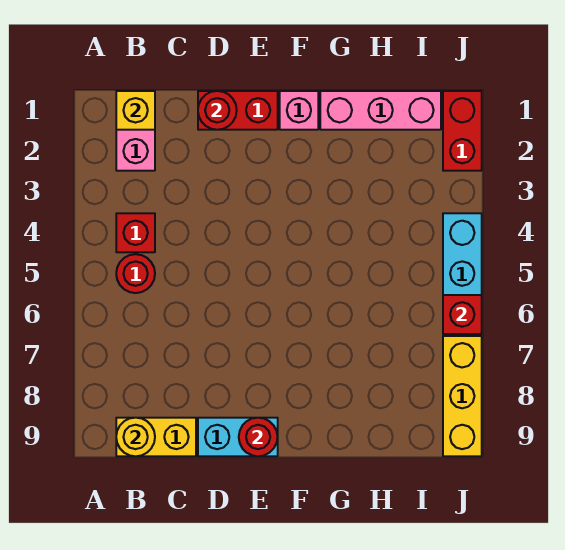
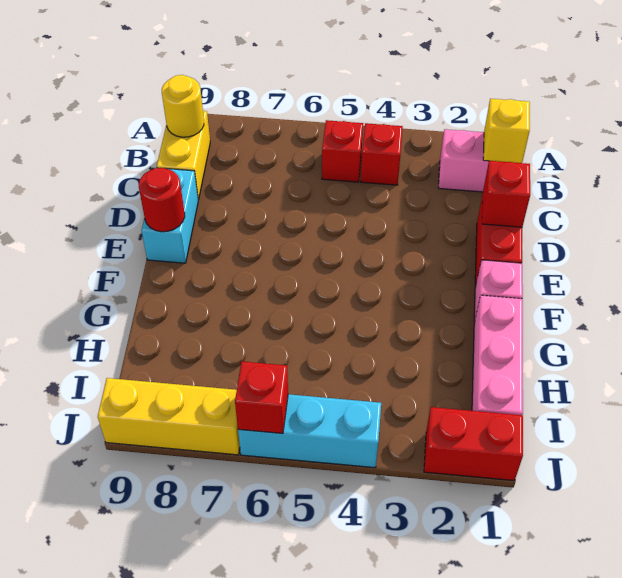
red 1x1 round brick [116,254,155,293] -> red 1x1 brick [322,120,363,182]
red 1x1 round brick [198,91,237,130] -> red 1x1 brick [482,161,530,227]

